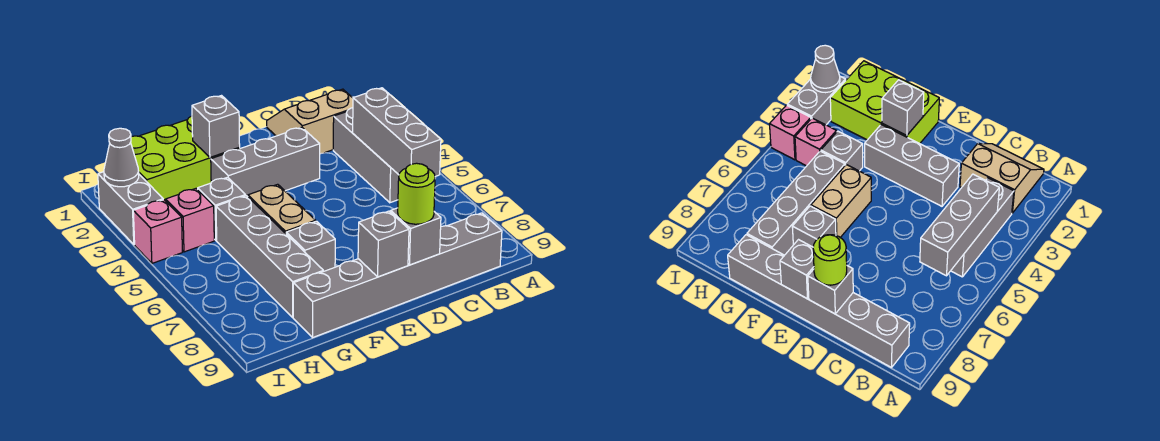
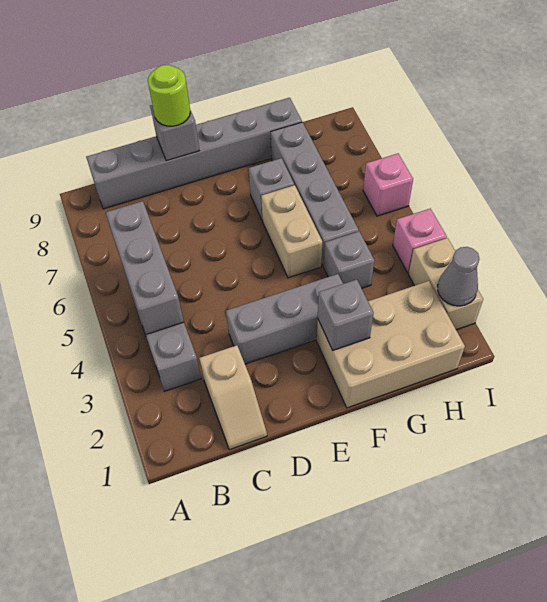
tan 2x2 slope [267,89,353,154] -> tan 1x2 slope [199,345,267,450]
grey 1x1 brick [358,211,409,277] -> none
lime 2x3 brick [131,116,240,201] -> tan 2x3 brick [317,281,465,408]
pink 1x1 brick [166,189,214,252] -> pink 1x1 brick moved to [363,154,413,216]
grey 1x2 brick [98,172,163,245] -> tan 1x2 brick [408,238,483,330]

